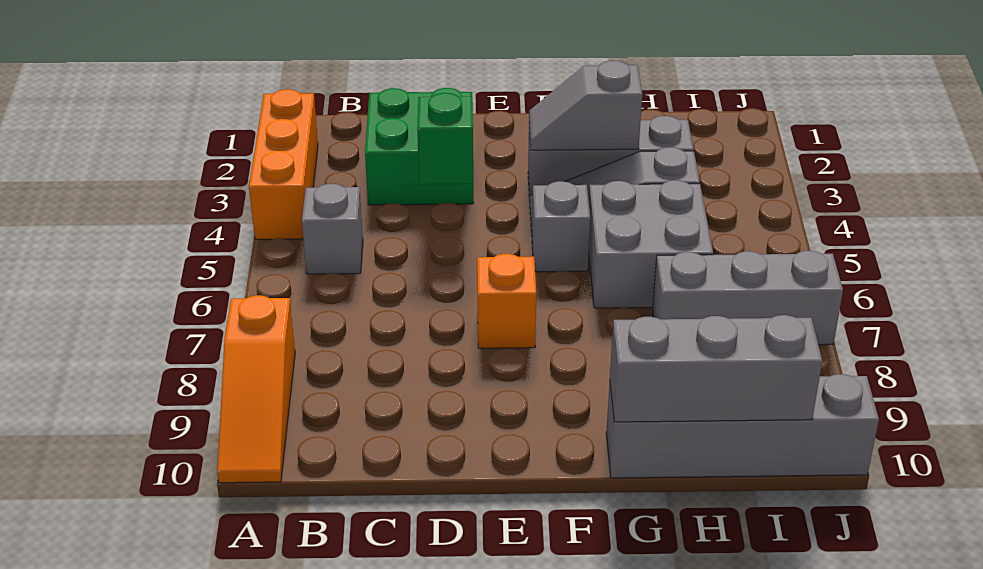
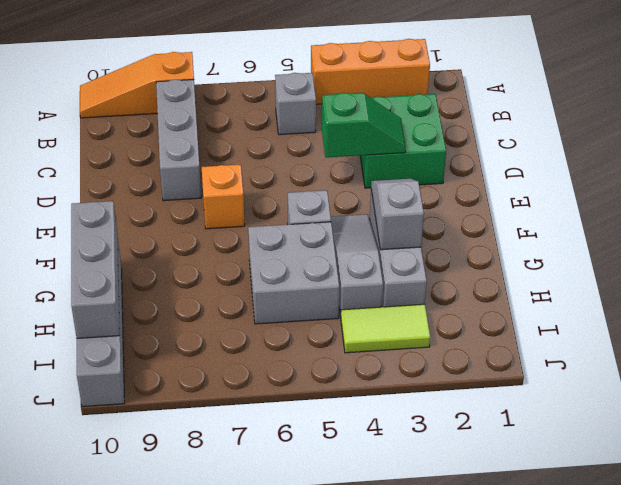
grey 1x3 brick [652,251,843,345] -> grey 1x3 brick moved to [156,80,201,201]
none -> lime 1x2 tile [341,304,430,353]

